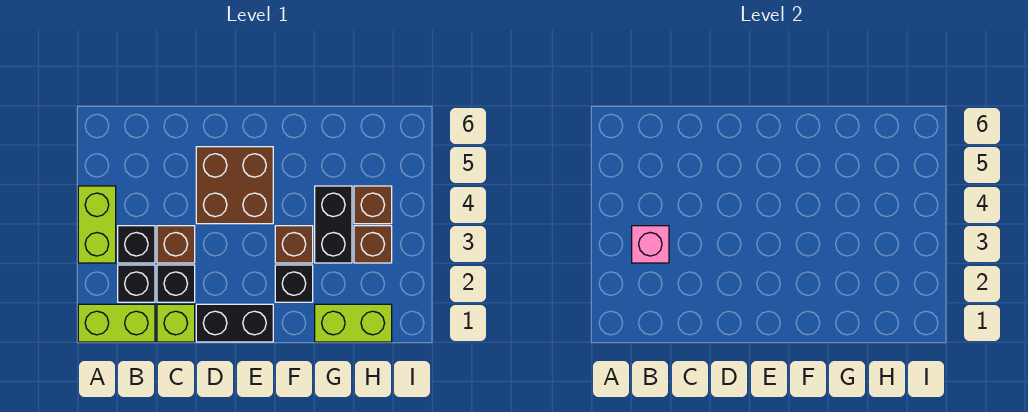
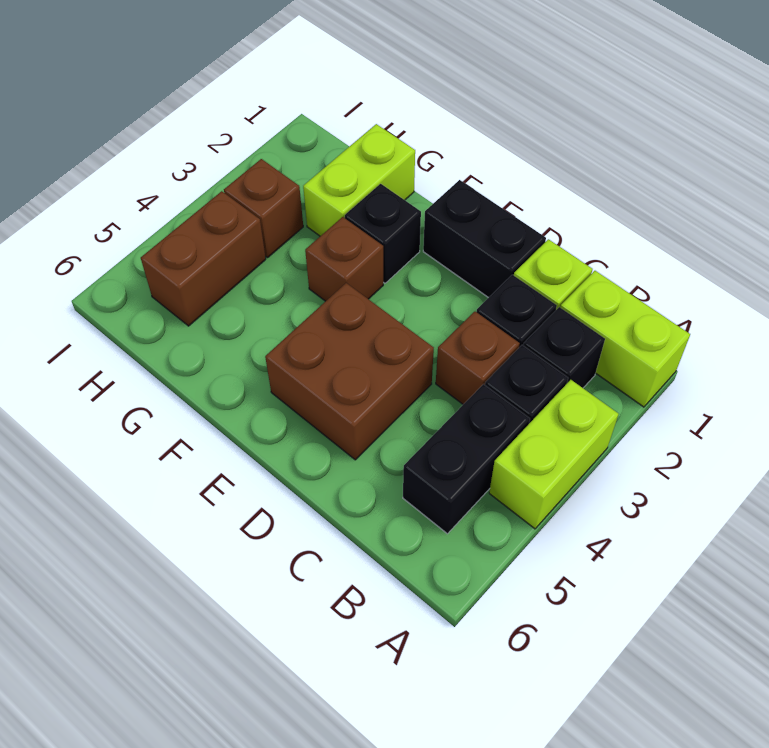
pink 1x1 brick [632,226,669,263] -> none
lime 1x2 brick [315,304,392,342] -> lime 1x2 brick turned to [303,124,415,236]
black 1x2 brick [315,186,352,263] -> black 1x2 brick moved to [403,384,530,534]
brown 1x1 brick [354,186,392,224] -> brown 1x2 brick [141,191,266,326]

